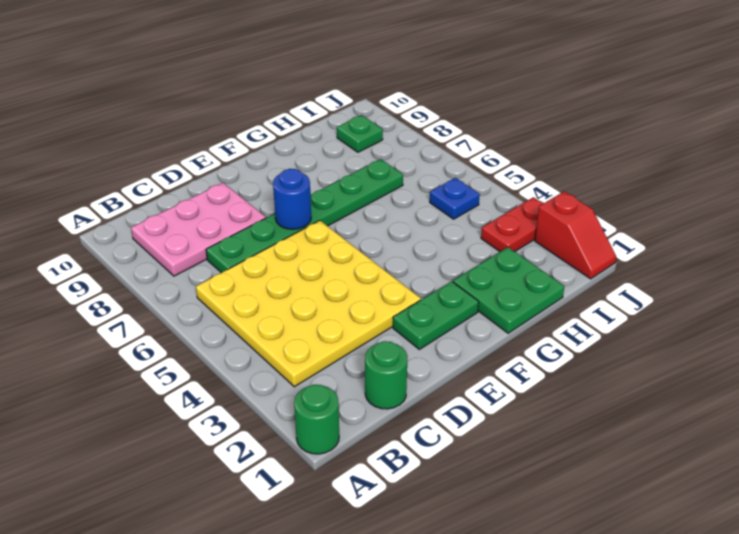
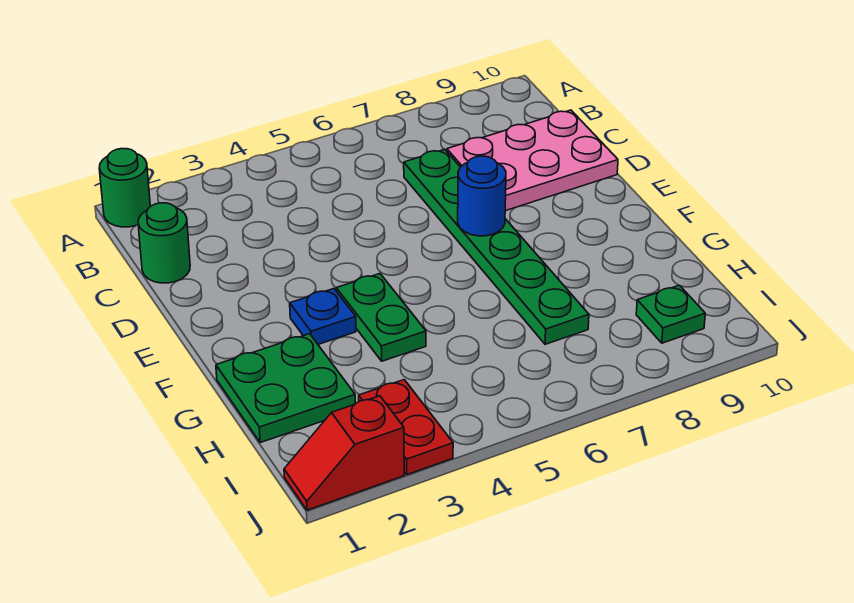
yellow 4x4 plate [196,220,421,387] -> none
pink 2x3 plate [131,183,266,276] -> pink 2x3 plate turned to [447,110,618,211]
green 1x2 plate [393,281,479,349] -> green 1x2 plate moved to [336,274,426,361]
blue 1x1 plate [430,178,480,219] -> blue 1x1 plate moved to [290,289,356,344]

